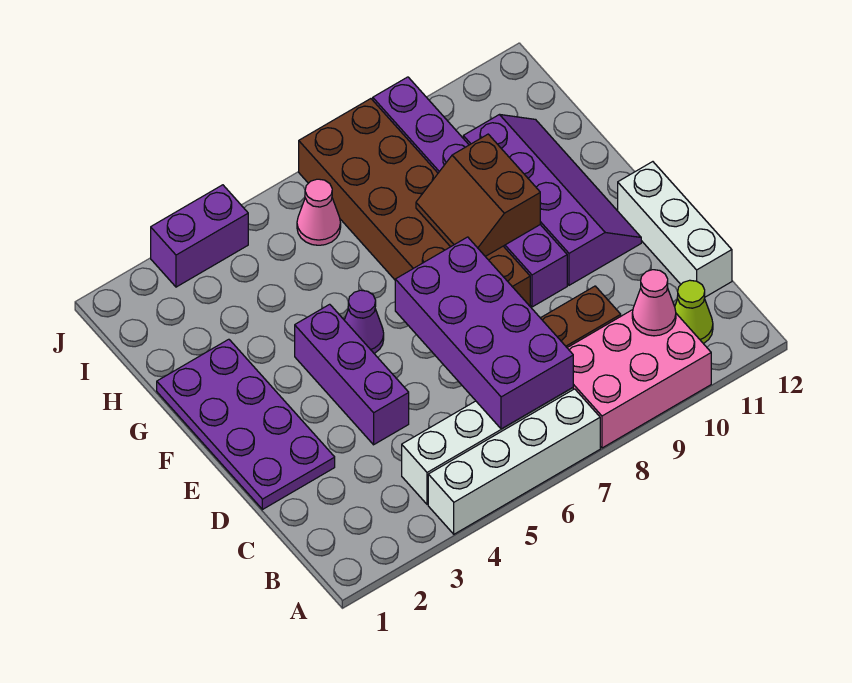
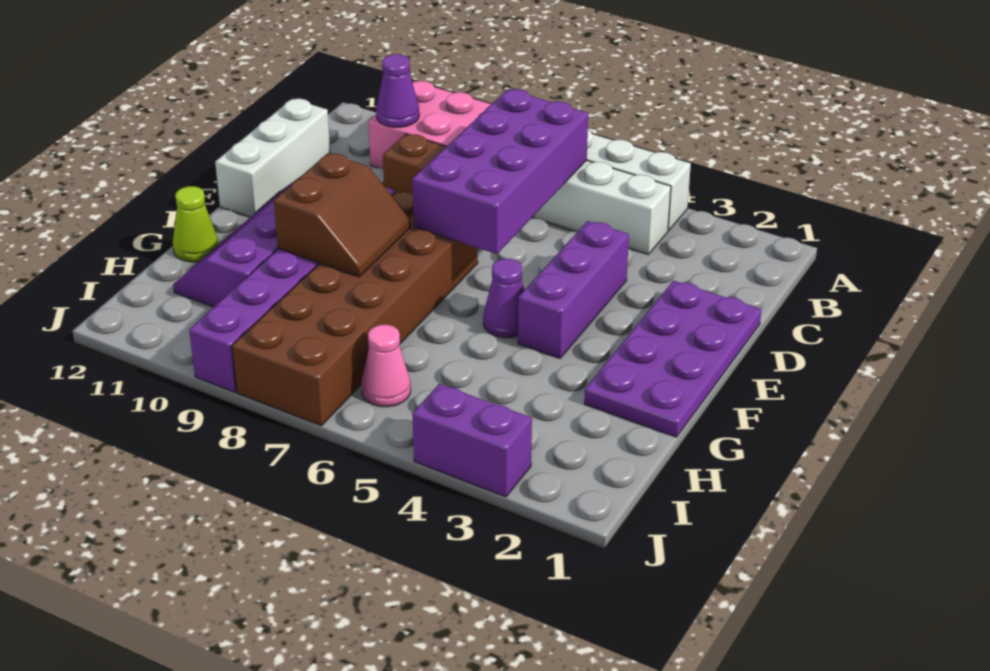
pink 1x1 cone [632,270,676,336] -> purple 1x1 cone [376,54,419,127]
lime 1x1 cone [675,280,713,344] -> lime 1x1 cone moved to [173,186,218,262]

